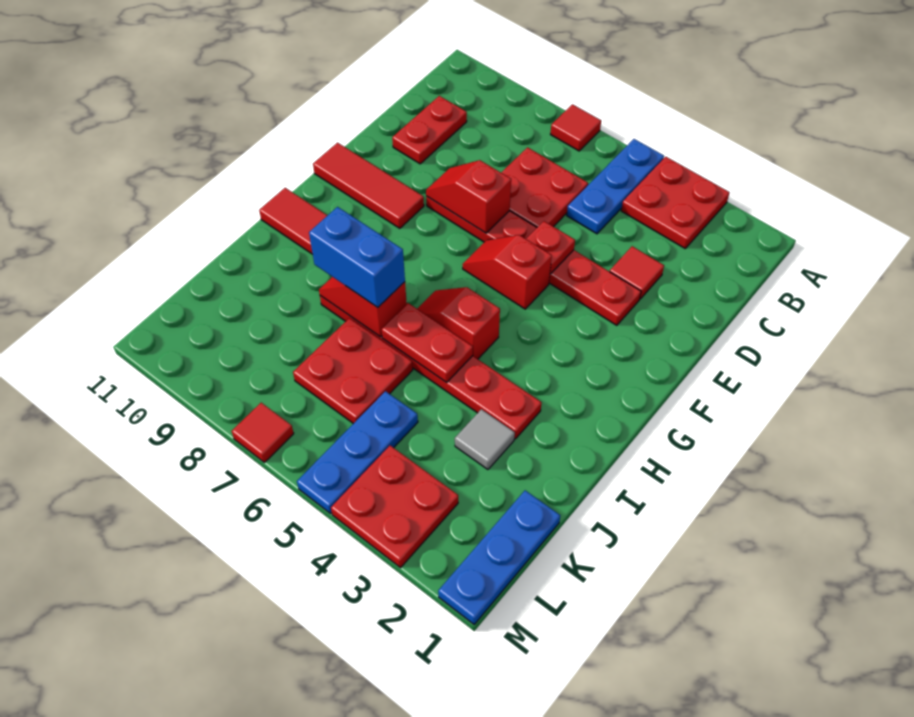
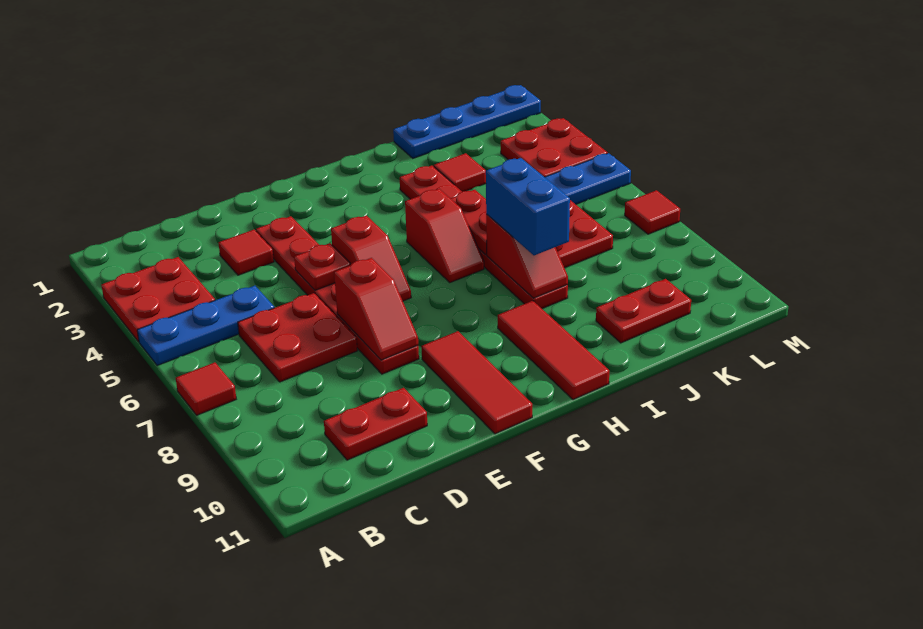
grey 1x1 tile [455,409,515,469] -> red 1x1 tile [434,153,486,192]
none -> red 1x2 plate [596,279,691,343]
blue 1x3 plate [438,490,560,624] -> blue 1x4 plate [393,85,541,158]

